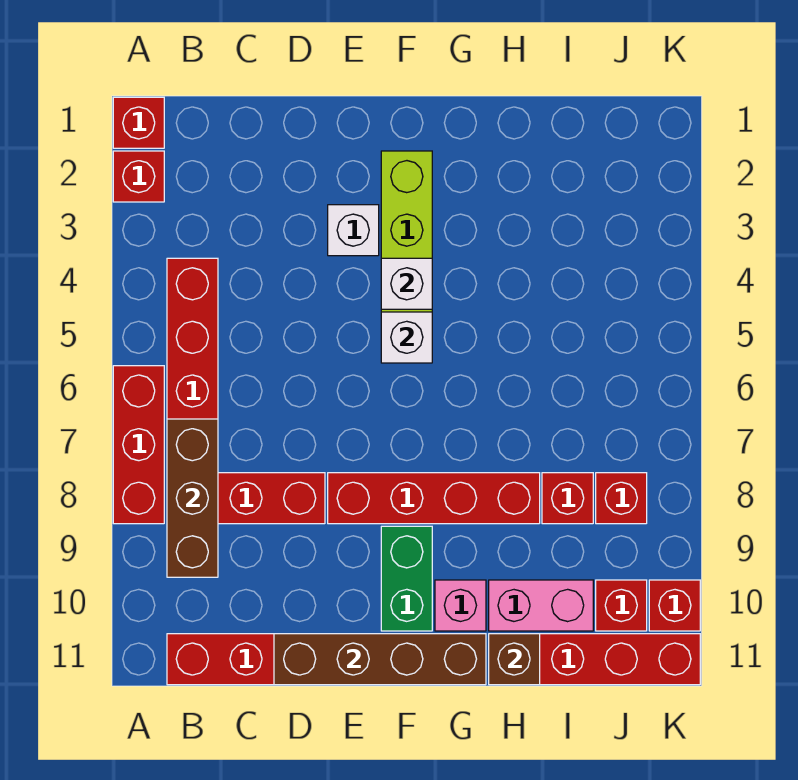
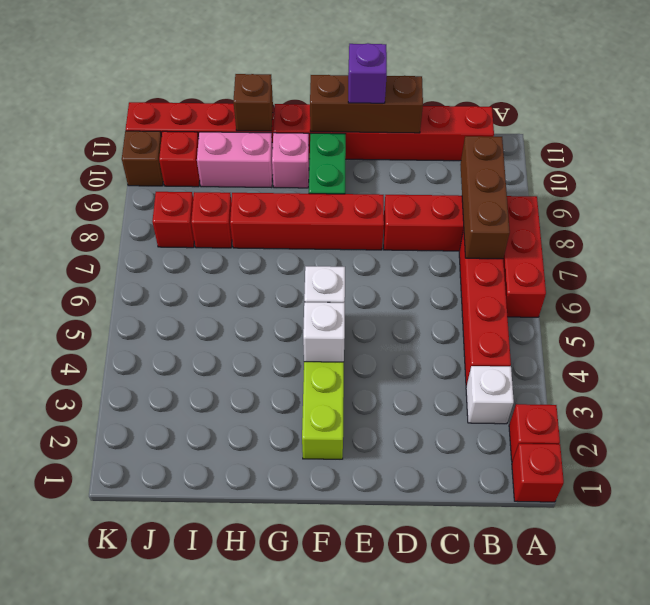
brown 1x4 brick [274,634,486,685] -> brown 1x3 brick [310,75,423,133]
white 1x1 brick [328,205,379,256] -> white 1x1 brick moved to [466,366,514,424]
none -> purple 1x1 brick [348,43,387,103]
red 1x1 brick [649,580,700,631] -> brown 1x1 brick [122,131,163,186]

